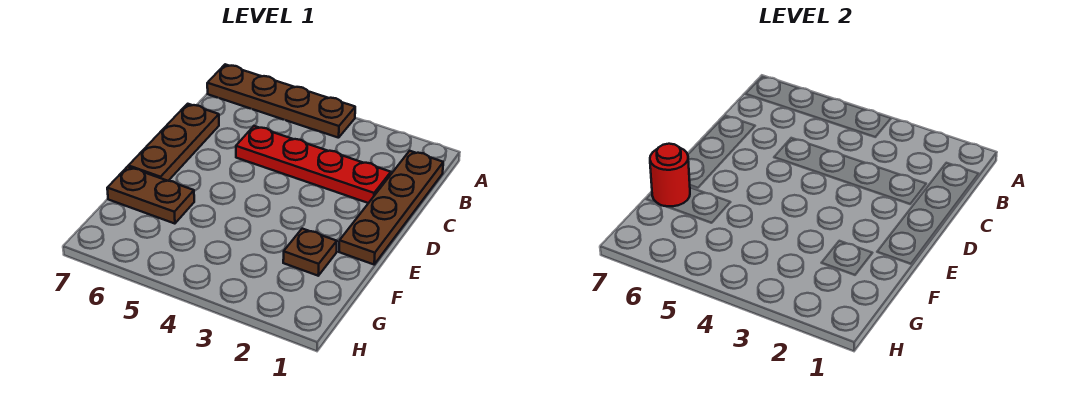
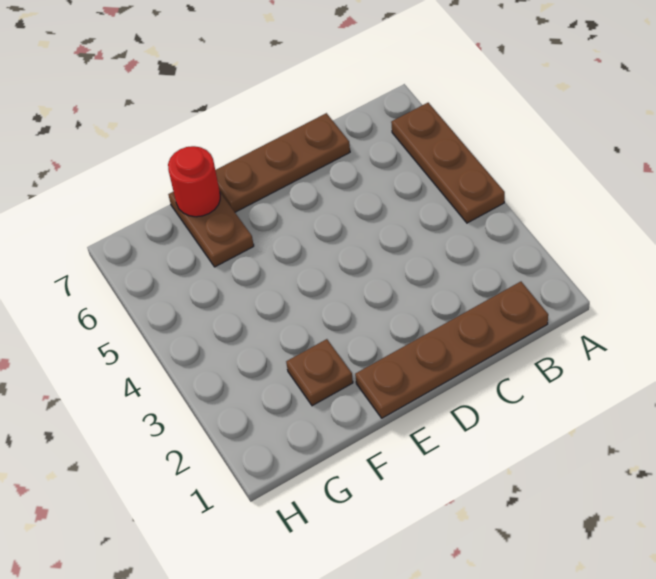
brown 1x4 plate [207,64,355,138] -> brown 1x3 plate [391,103,505,223]
red 1x4 plate [236,126,391,203] -> none

